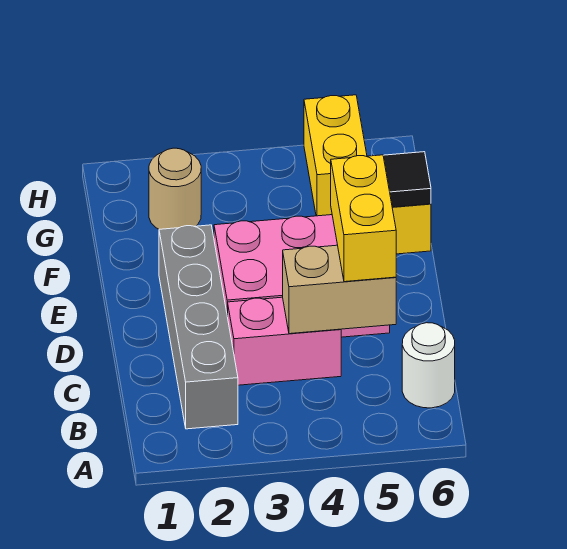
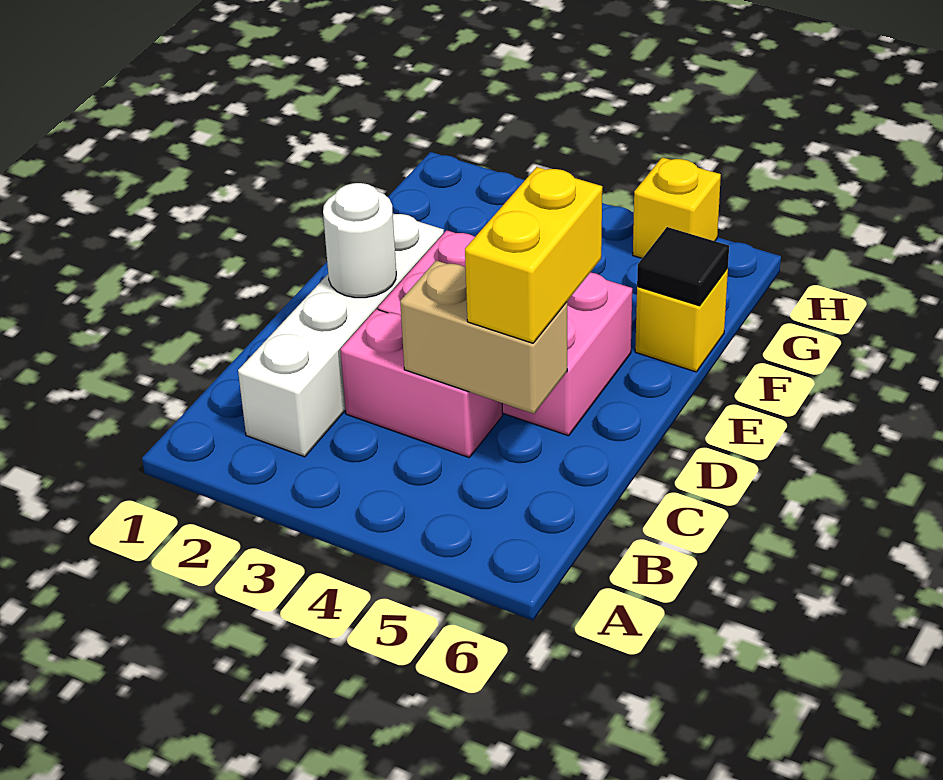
grey 1x4 brick [159,225,238,429] -> white 1x4 brick [238,214,444,457]
white 1x1 round brick [402,323,455,408] -> white 1x1 round brick moved to [323,183,396,298]
tan 1x1 round brick [149,148,201,229] -> none
yellow 1x2 brick [304,95,367,216] -> yellow 1x1 brick [633,157,721,258]

